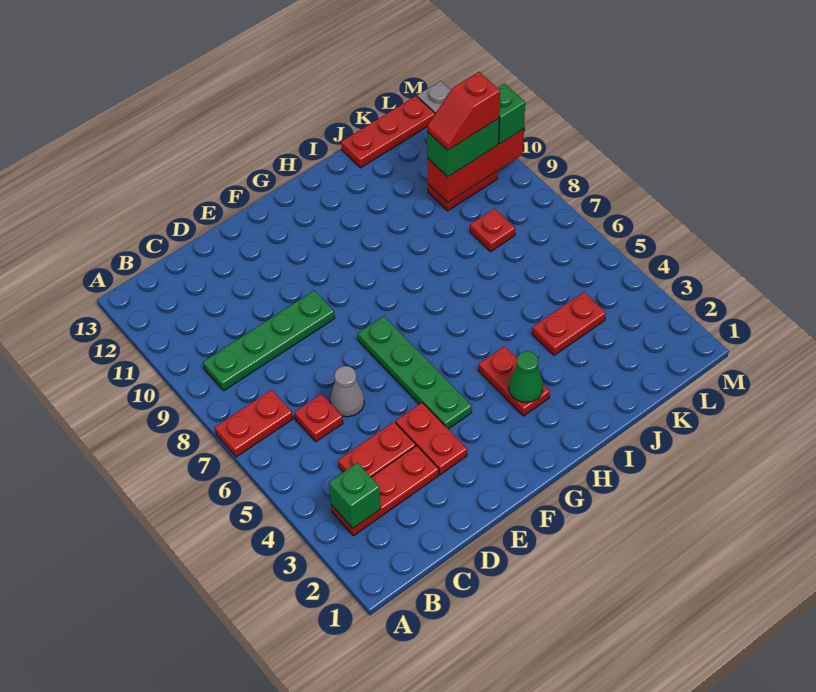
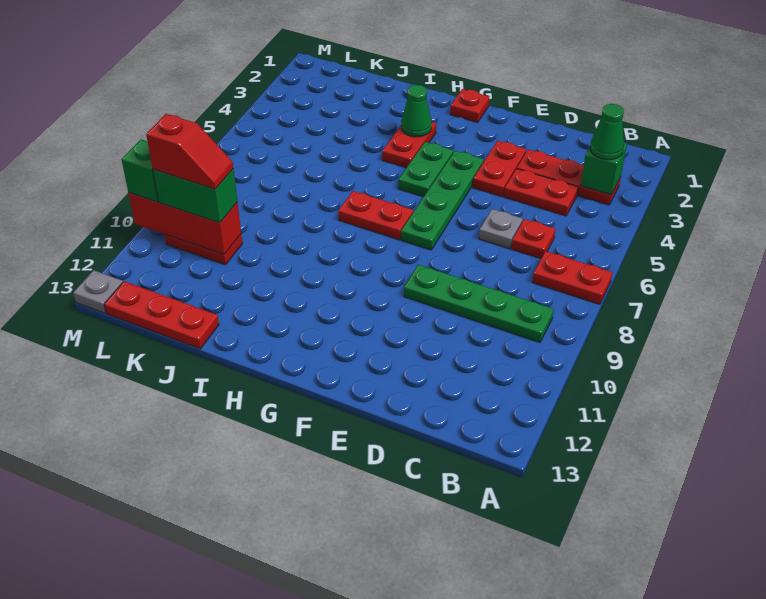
none -> green 1x1 cone [590,104,624,160]
grey 1x1 cone [330,366,364,417] -> grey 1x1 plate [479,209,523,249]
none -> green 1x2 plate [398,142,453,197]
red 1x2 plate [532,292,606,355] -> red 1x2 plate moved to [338,191,413,240]
red 1x1 plate [470,208,515,252] -> red 1x1 plate moved to [450,89,489,122]

